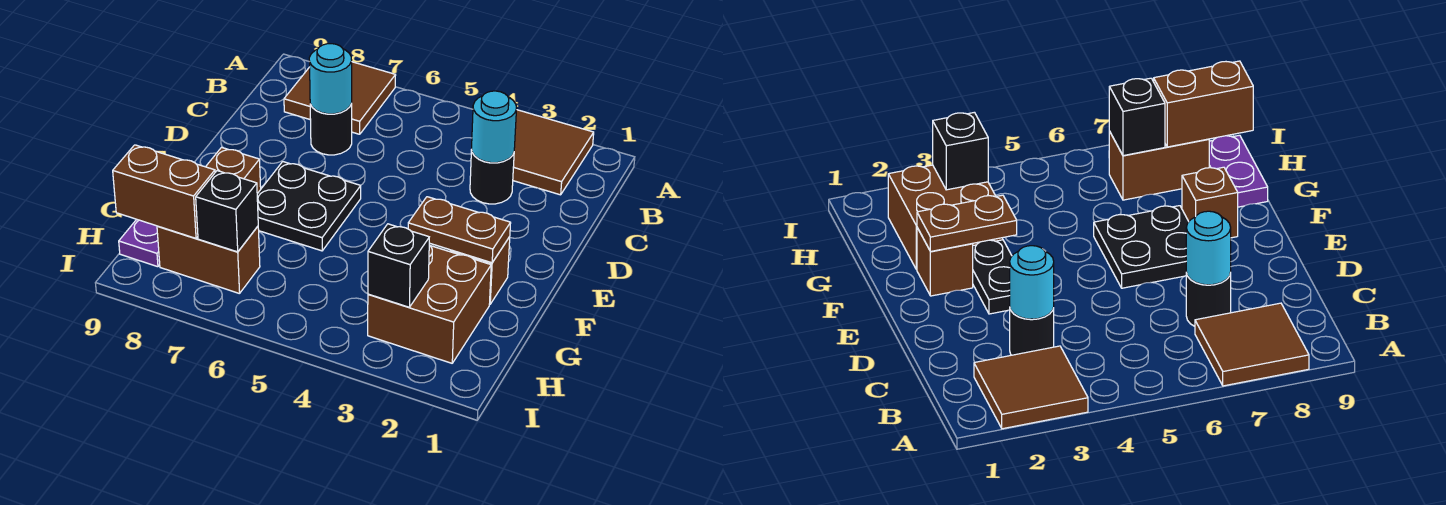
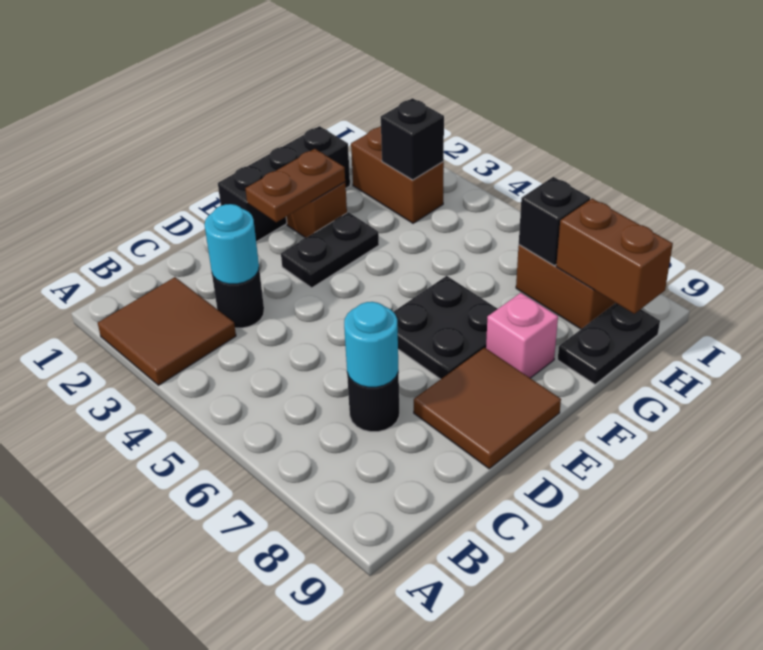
brown 2x2 tile [284,62,396,134] -> brown 2x2 tile moved to [414,348,561,469]
none -> black 1x3 brick [218,126,350,242]
brown 1x2 plate [408,197,511,263] -> brown 1x2 plate turned to [245,149,345,222]
brown 1x1 brick [206,147,261,194] -> pink 1x1 brick [486,293,558,378]
brown 2x2 brick [368,245,491,363] -> brown 1x2 brick [351,126,444,223]
purple 1x2 plate [119,219,160,267] -> black 1x2 plate [558,303,660,384]

